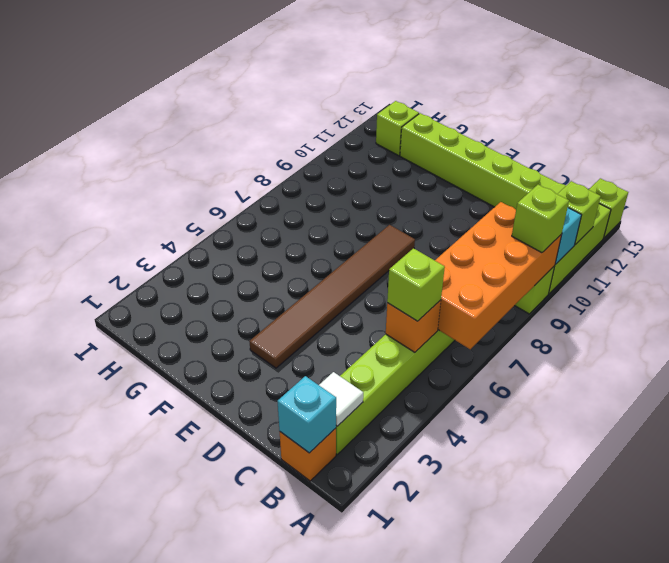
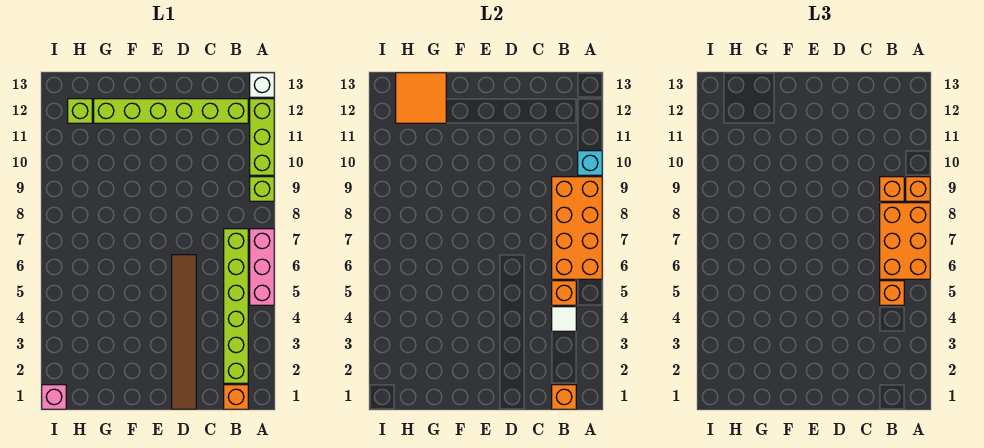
none -> pink 1x3 brick [250,229,274,305]
none -> orange 2x3 brick [880,203,930,279]
lime 1x1 brick [512,185,569,253] -> orange 1x1 brick [906,177,930,201]
lime 1x1 brick [558,181,601,245] -> none
lime 1x1 brick [589,178,628,238] -> white 1x1 brick [250,73,274,97]
cyan 1x1 brick [277,376,336,453] -> orange 1x1 brick [552,385,576,409]
white 1x1 tile [319,372,363,426] -> white 1x1 tile moved to [552,307,576,331]
lime 1x1 brick [387,248,445,321] -> orange 1x1 brick [880,281,904,305]
none -> orange 1x1 brick [880,177,904,201]
brown 1x6 tile [249,225,415,368] -> brown 1x6 tile moved to [172,255,196,409]
none -> orange 2x2 tile [396,73,446,123]
none -> pink 1x1 brick [42,385,66,409]

